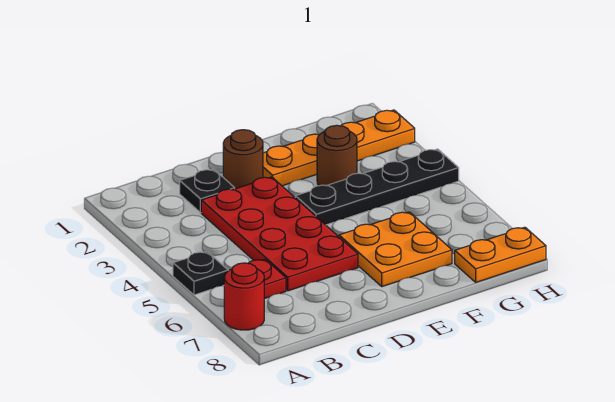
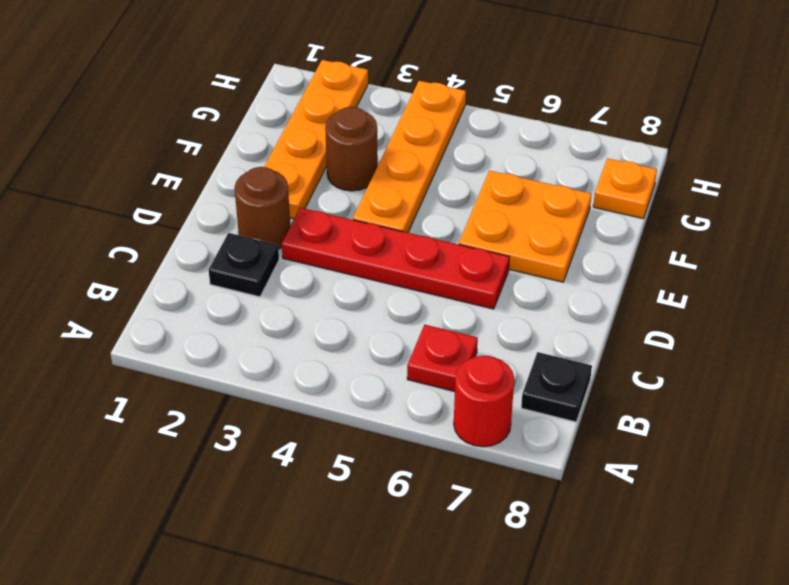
black 1x1 plate [173,252,228,295] -> black 1x1 plate moved to [521,352,592,422]
red 2x4 plate [201,177,358,291] -> red 1x4 plate [282,208,509,309]
black 1x4 plate [295,149,459,225] -> orange 1x4 plate [353,81,466,233]
orange 1x2 plate [455,227,546,282] -> orange 1x1 plate [593,158,657,219]

